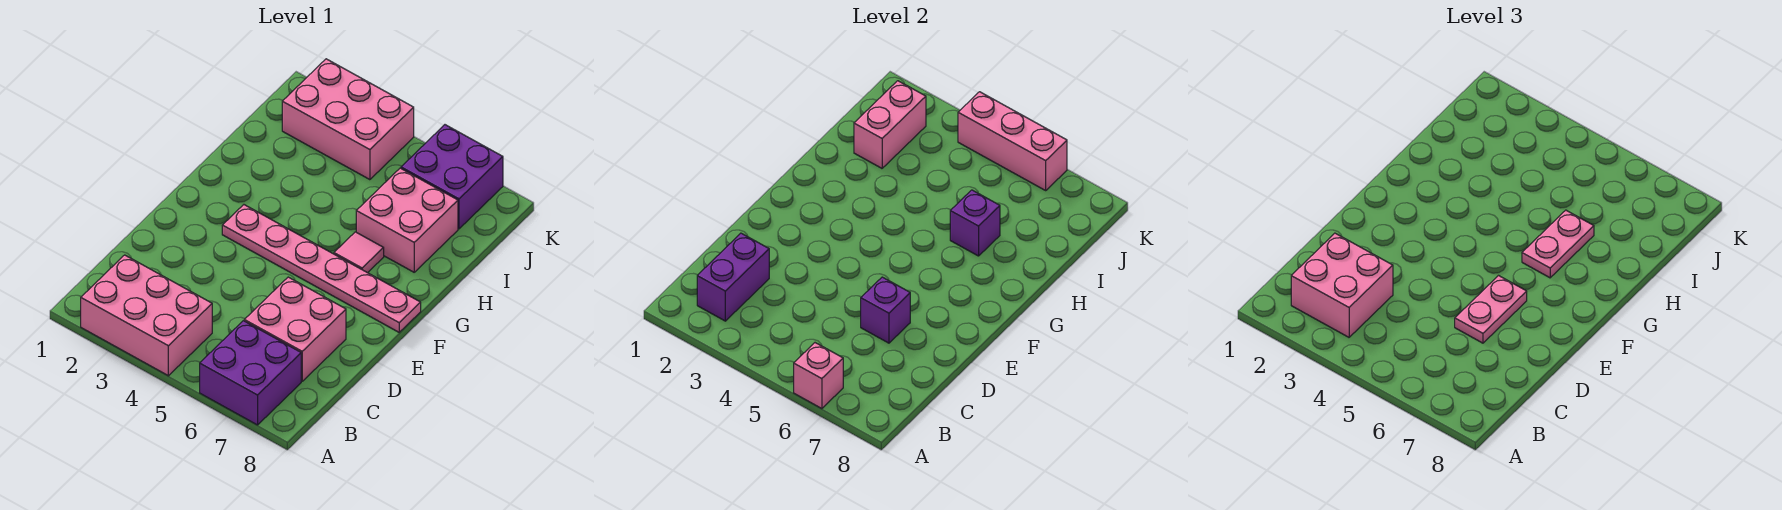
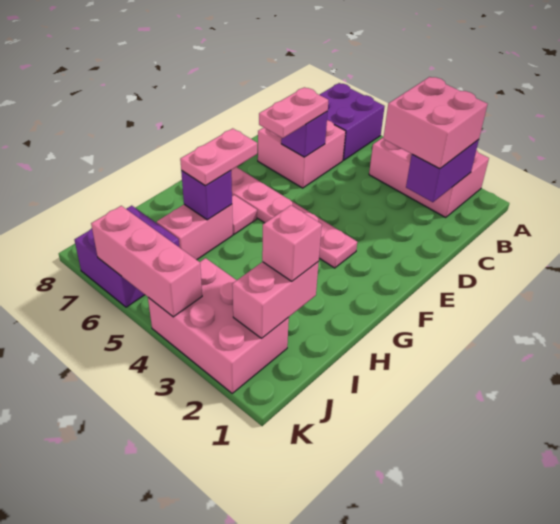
pink 1x1 brick [794,343,843,409] -> pink 1x1 brick moved to [262,205,322,281]
pink 2x2 brick [356,168,458,272] -> pink 1x2 brick [157,204,233,260]

